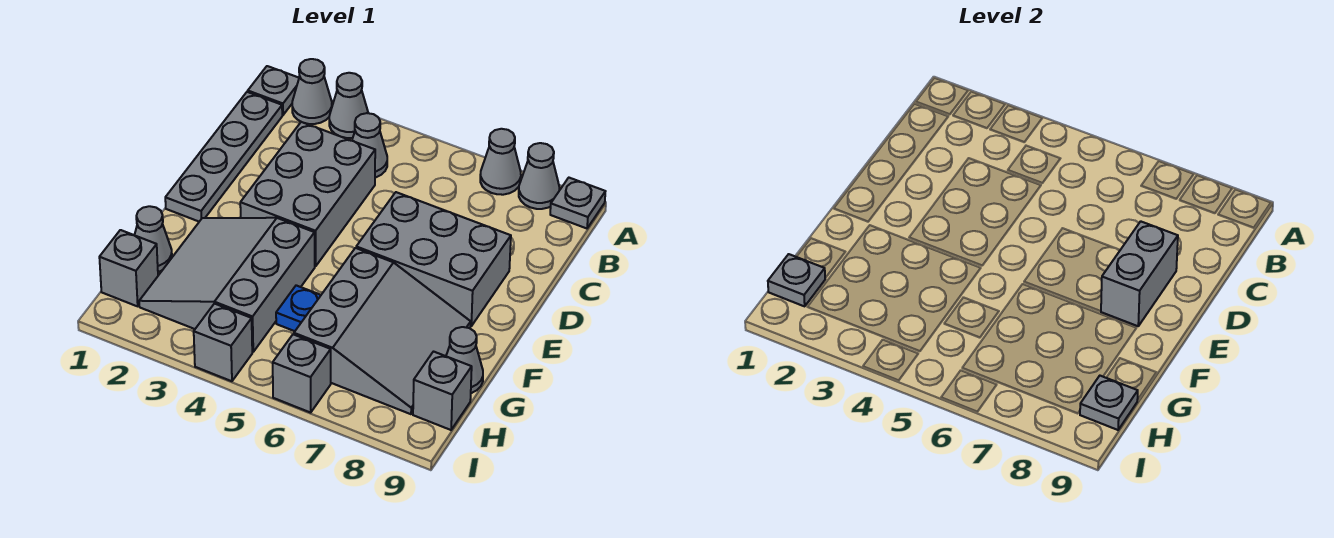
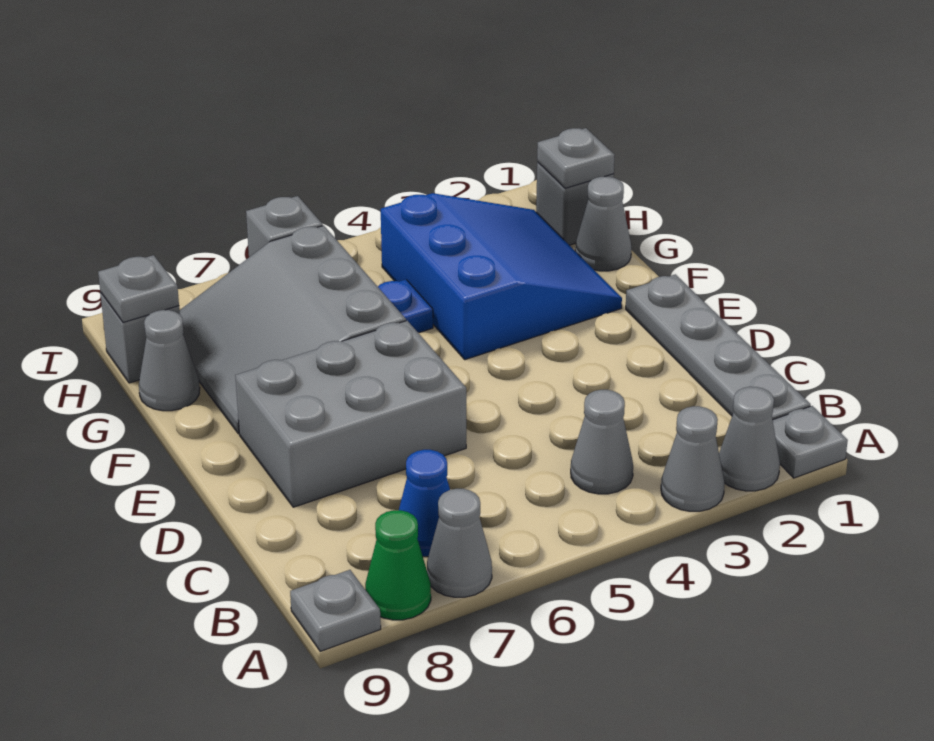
grey 1x1 cone [519,143,559,209] -> green 1x1 cone [365,510,431,620]
none -> blue 1x1 cone [399,450,450,557]
grey 2x3 brick [240,122,375,266] -> none
grey 1x2 brick [1101,221,1178,326] -> none
grey 3x3 slope [139,218,315,352] -> blue 3x3 slope [381,193,622,360]
grey 1x1 brick [194,304,252,381] -> none

